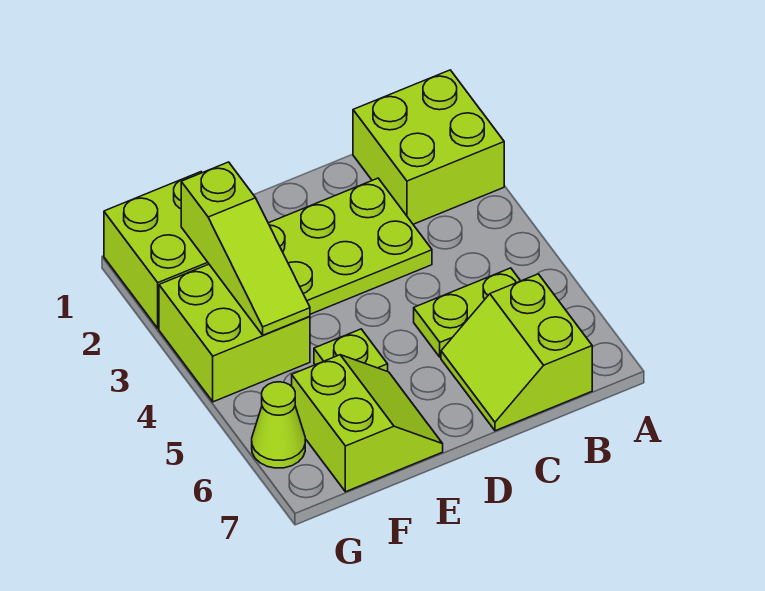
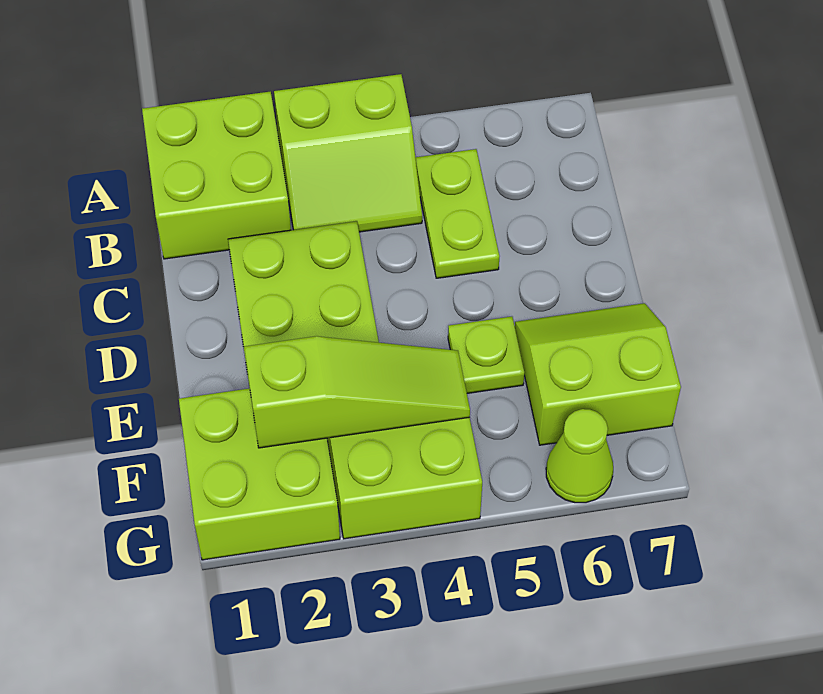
lime 2x2 slope [441,274,592,431] -> lime 2x2 slope moved to [274,74,422,232]

